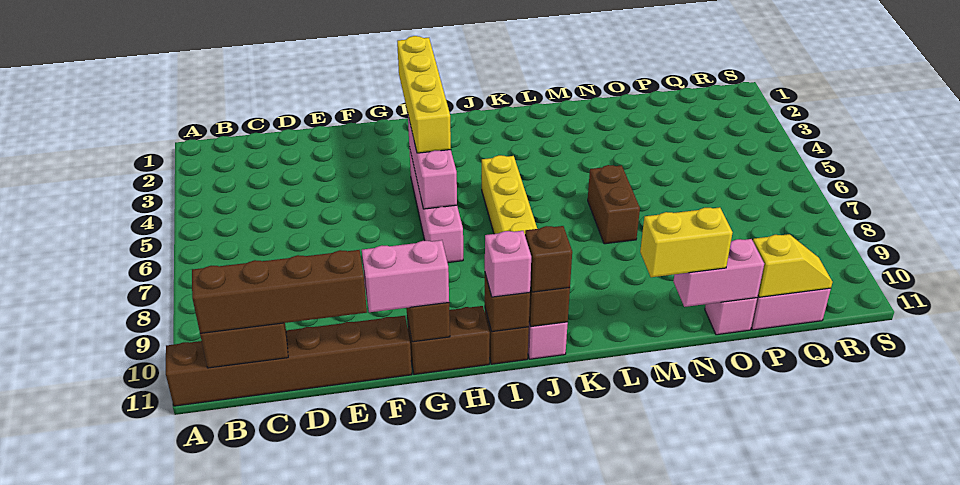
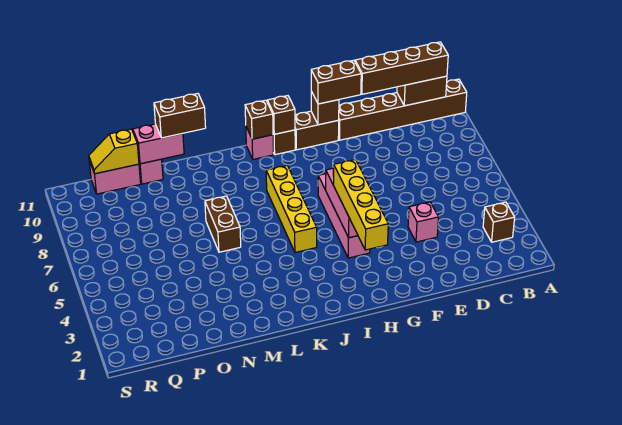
pink 1x2 brick [362,240,449,312] -> brown 1x2 brick [311,60,361,104]
pink 1x1 brick [485,231,531,297] -> pink 1x1 brick moved to [408,202,438,242]
brown 1x1 brick [525,226,572,292] -> brown 1x1 brick moved to [483,202,515,242]
yellow 1x2 brick [640,207,733,277] -> brown 1x2 brick [154,94,206,138]

